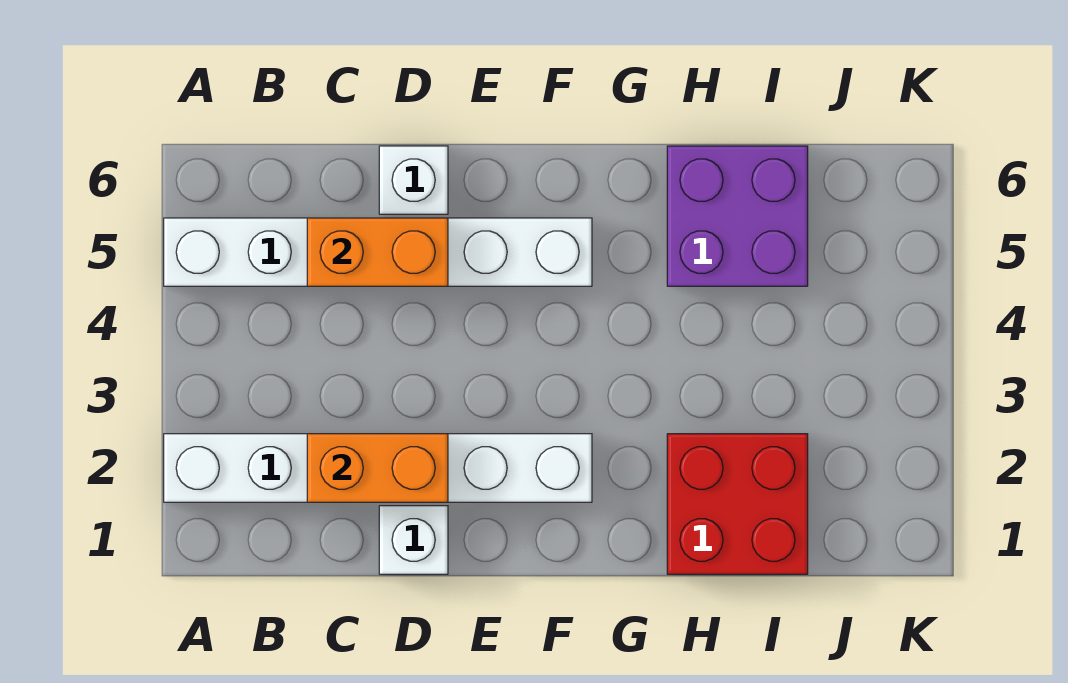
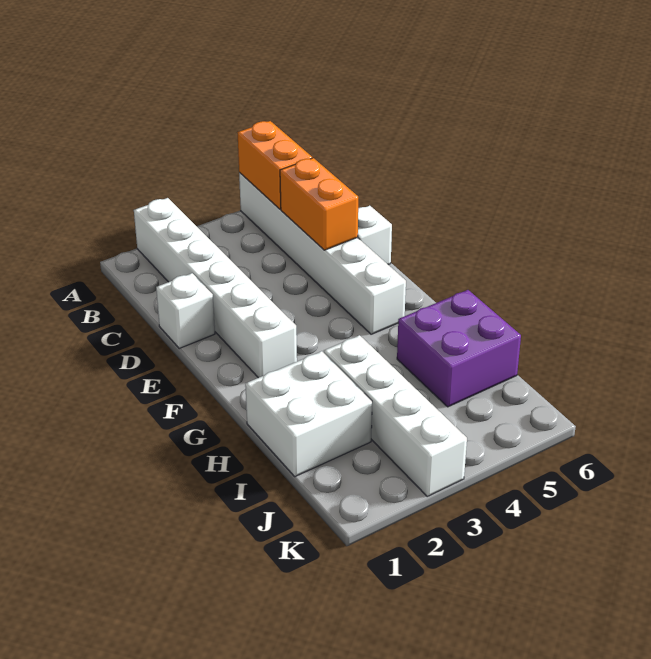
orange 1x2 brick [307,434,448,502] -> orange 1x2 brick moved to [237,121,312,209]
red 2x2 brick [667,434,808,574] -> white 2x2 brick [245,351,372,477]
none -> white 1x4 brick [324,335,467,496]

